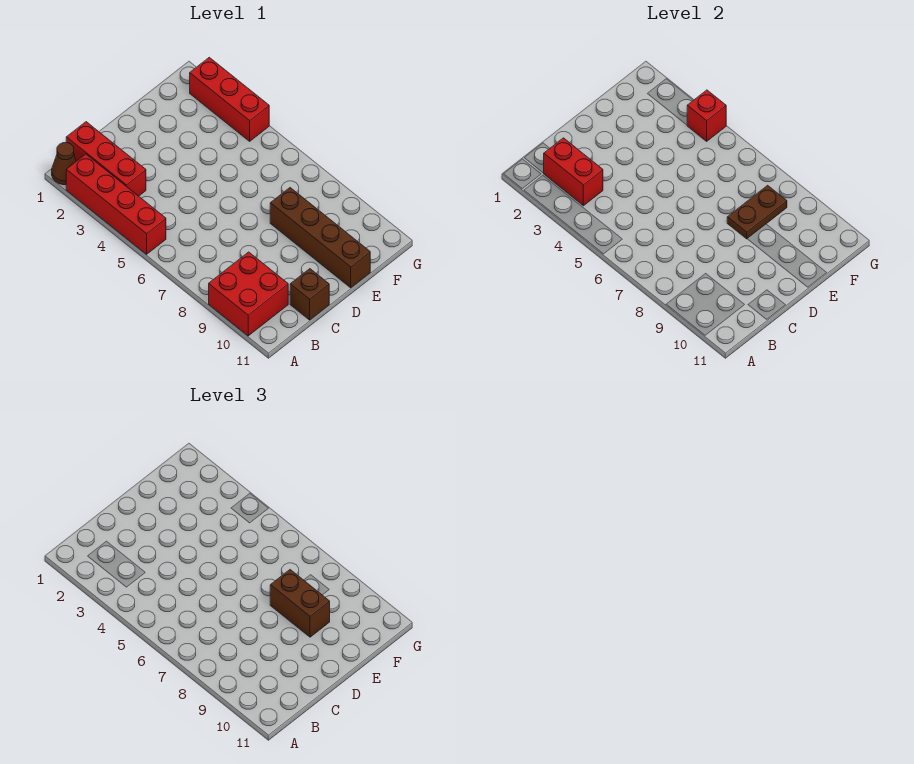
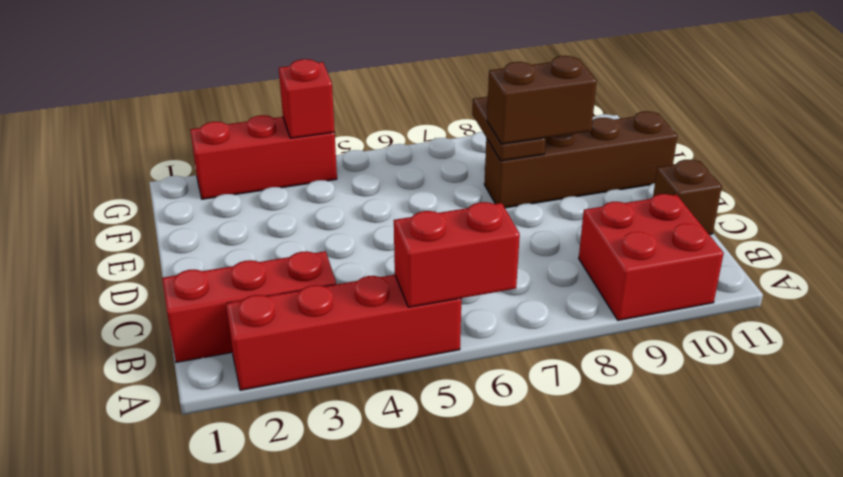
brown 1x1 cone [52,143,76,185] -> none
red 1x2 brick [544,138,603,206] -> red 1x2 brick moved to [394,202,520,307]

